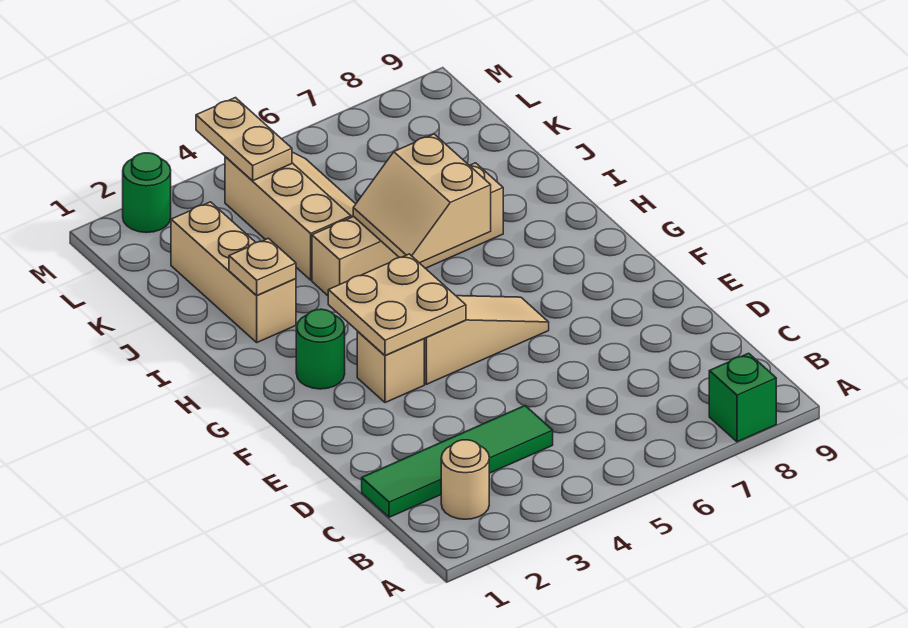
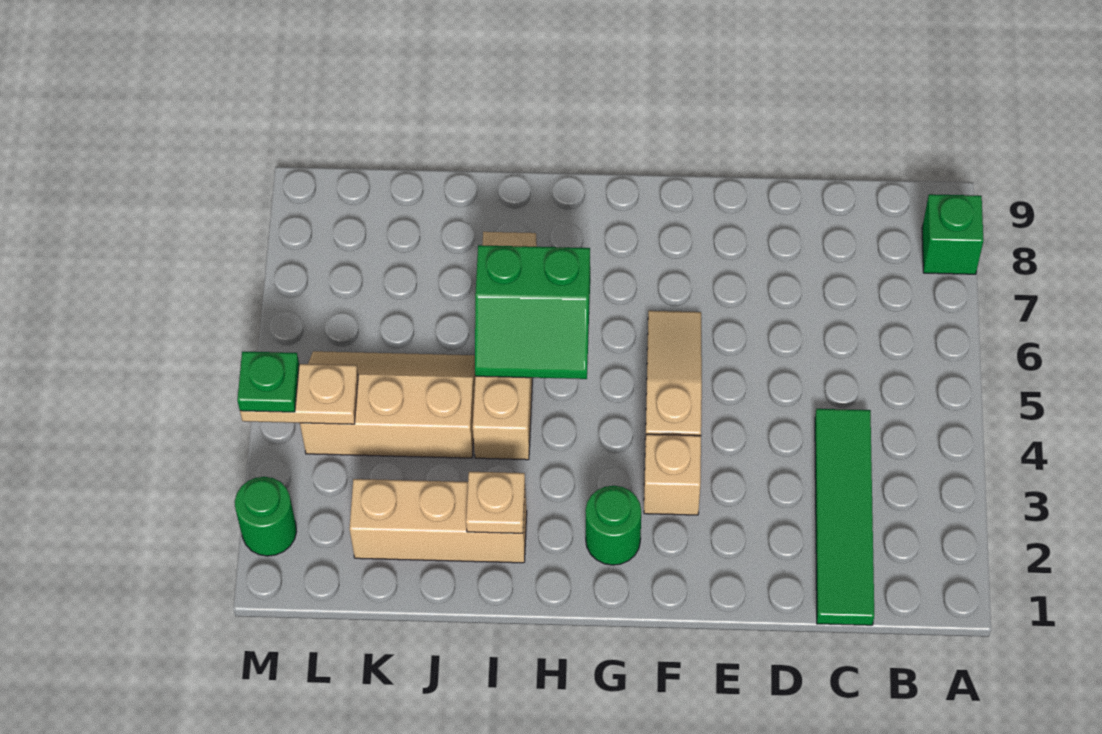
tan 1x1 round brick [441,440,489,519] -> none
tan 2x2 plate [328,254,466,355] -> none
tan 2x2 slope [353,134,491,263] -> green 2x2 slope [475,245,590,379]
none -> green 1x1 plate [237,352,299,412]

